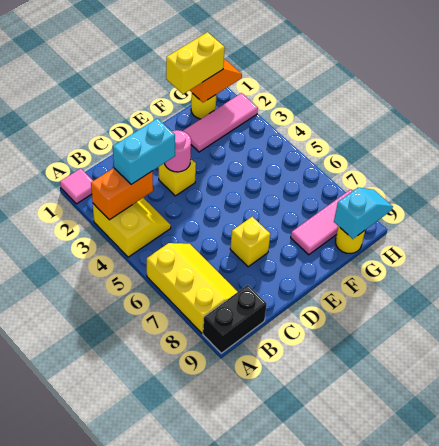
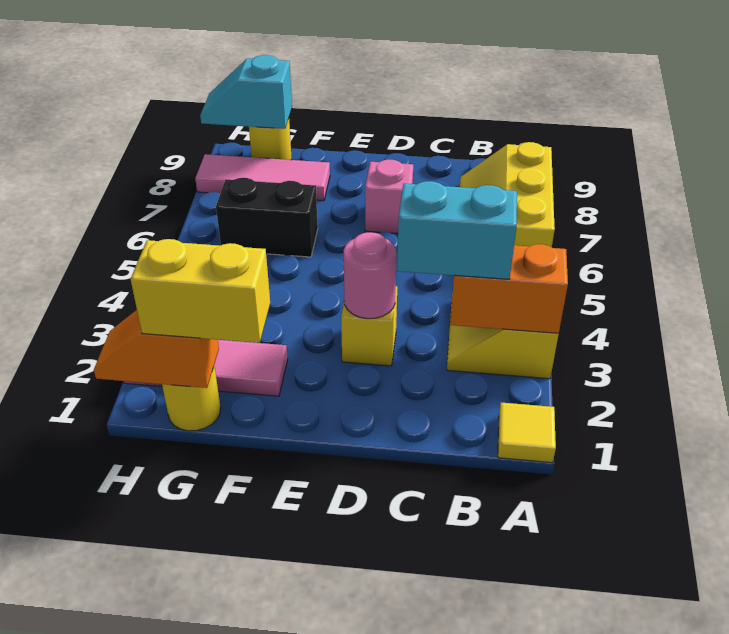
pink 1x1 tile [60,168,93,204] -> yellow 1x1 tile [498,403,556,463]
black 1x2 brick [203,285,267,353] -> black 1x2 brick moved to [216,178,318,257]
yellow 1x1 brick [230,217,270,267] -> pink 1x1 brick [365,159,413,234]

